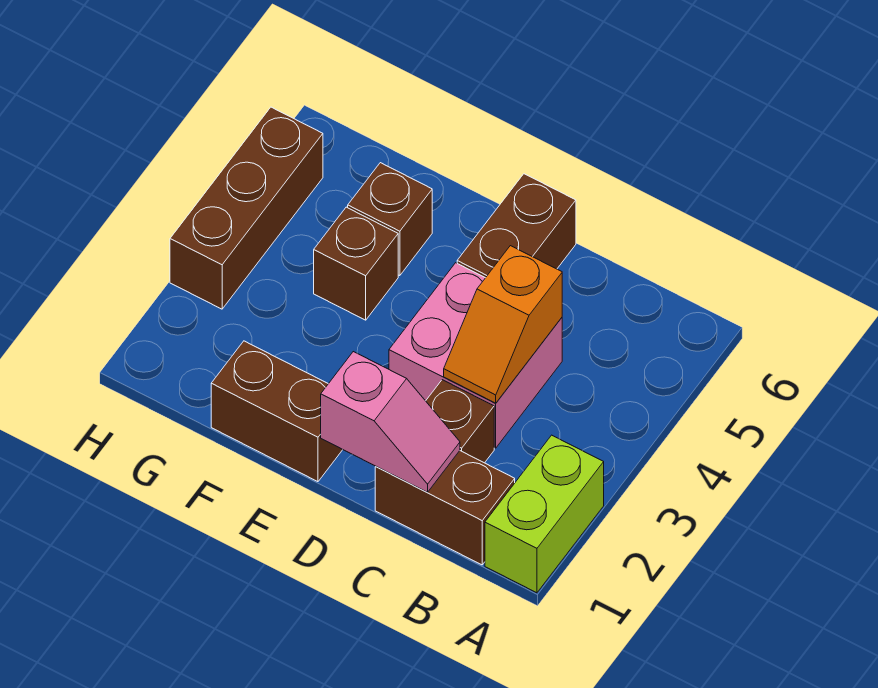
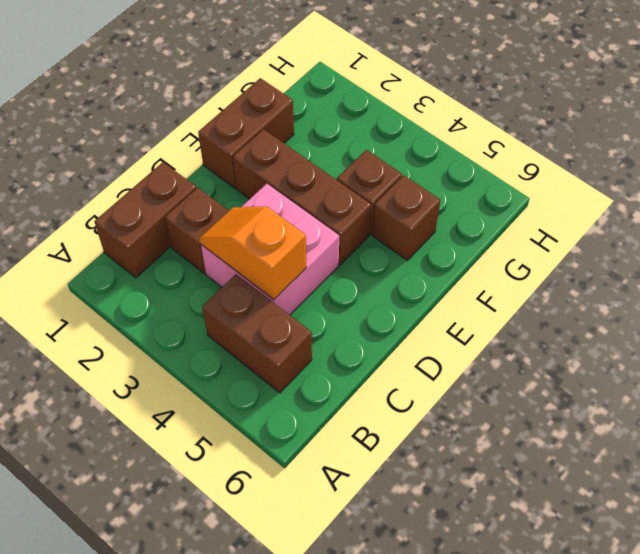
lime 1x2 brick [485,435,604,593] -> none
pink 1x2 slope [321,352,460,492] -> none
brown 1x2 brick [457,174,576,278] -> brown 1x2 brick moved to [202,274,312,393]
brown 1x3 brick [170,107,323,309] -> brown 1x3 brick moved to [233,129,371,265]

